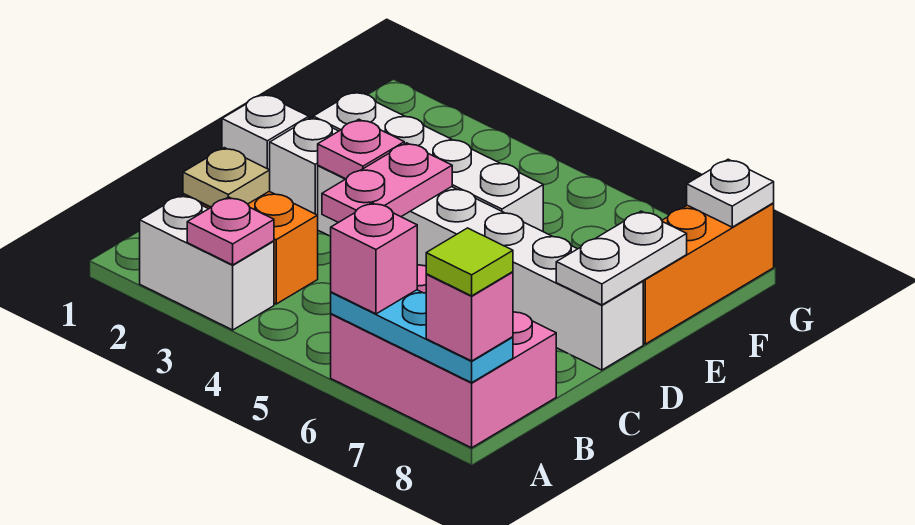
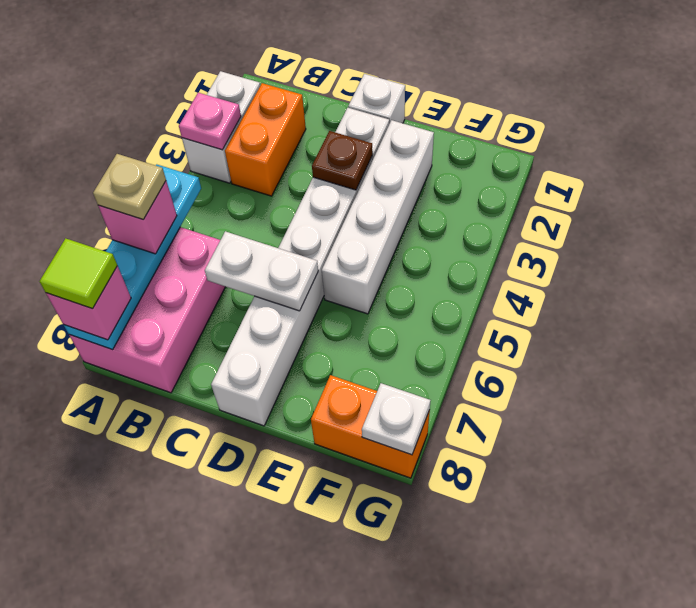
cyan 1x3 plate [331,290,513,383] -> cyan 1x4 plate [64,164,201,350]
tan 1x1 plate [183,148,270,207] -> tan 1x1 plate moved to [93,154,166,219]
pink 1x2 plate [322,143,452,223] -> none
pink 1x1 plate [318,119,404,179] -> brown 1x1 plate [312,131,373,190]
white 1x2 plate [556,211,687,305] -> white 1x2 plate moved to [205,231,318,311]
orange 1x3 brick [643,203,774,344] -> orange 1x2 brick [311,375,430,478]

